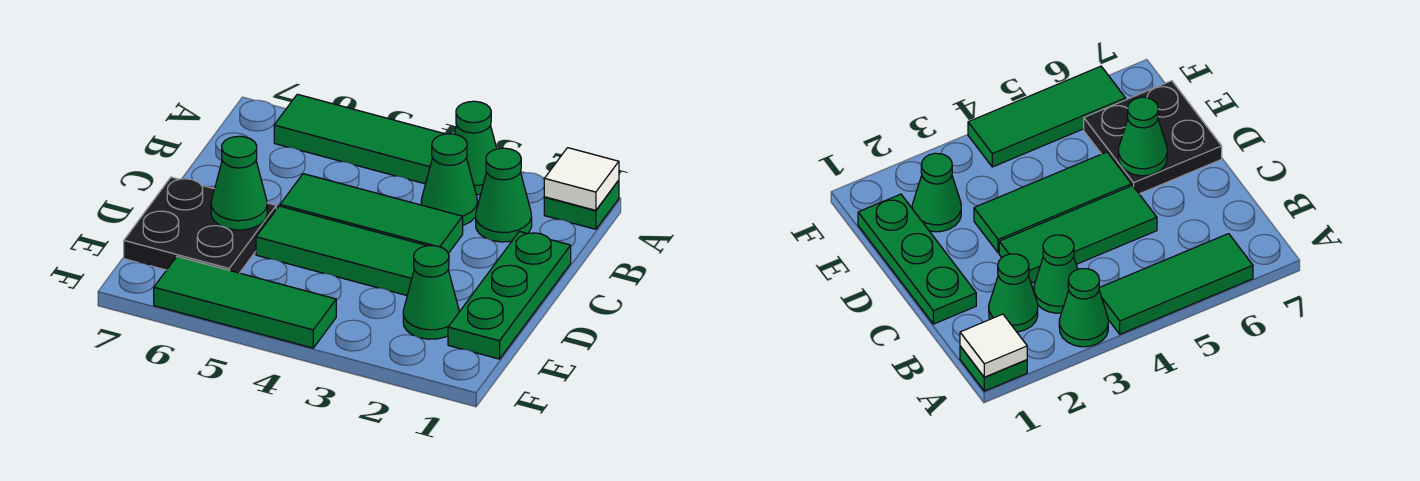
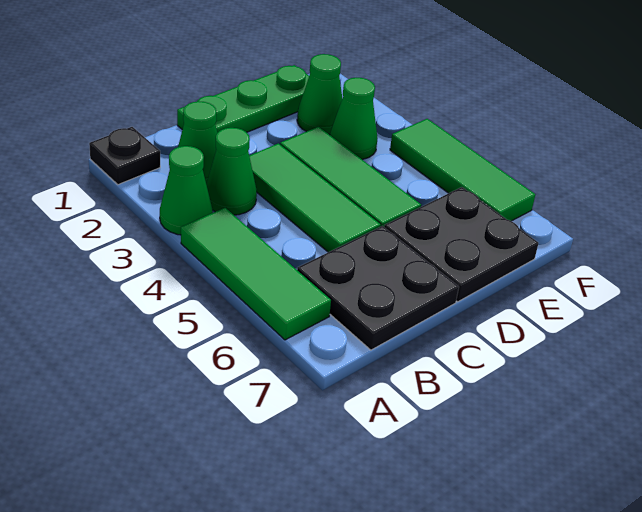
green 1x1 plate [544,180,619,229] -> black 1x1 plate [89,127,160,185]
white 1x1 tile [544,148,619,210] -> none
none -> black 2x2 plate [297,226,459,350]
green 1x1 cone [211,136,267,230] -> green 1x1 cone moved to [330,78,378,160]

